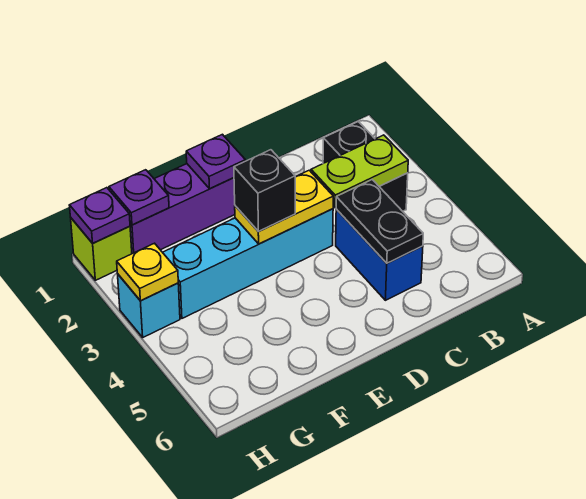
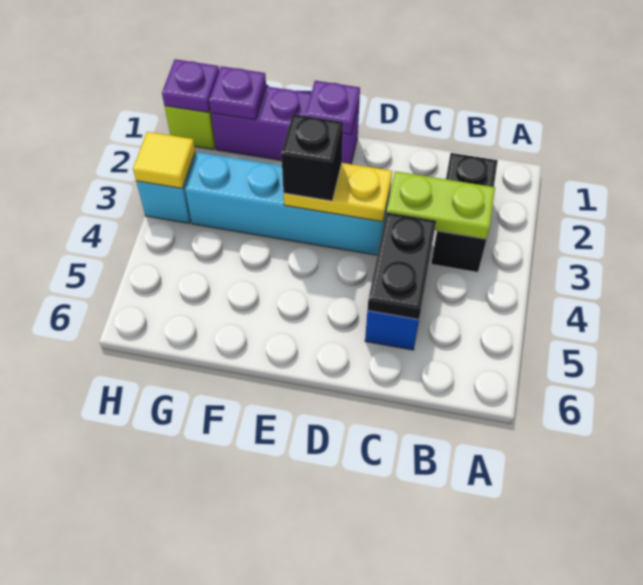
yellow 1x1 plate [117,243,178,301] -> yellow 1x1 tile [133,132,195,189]

